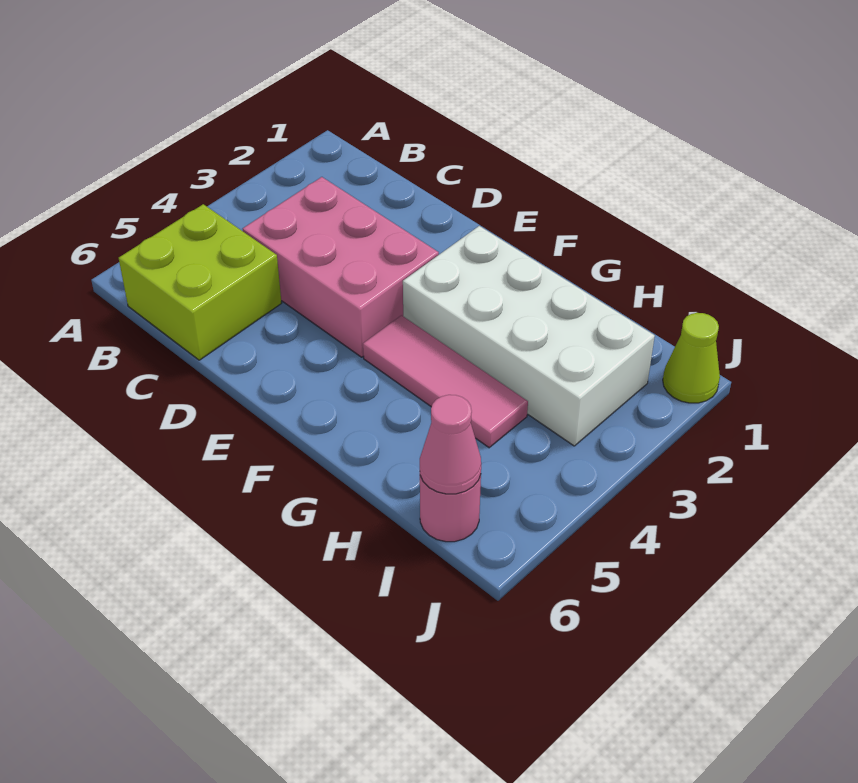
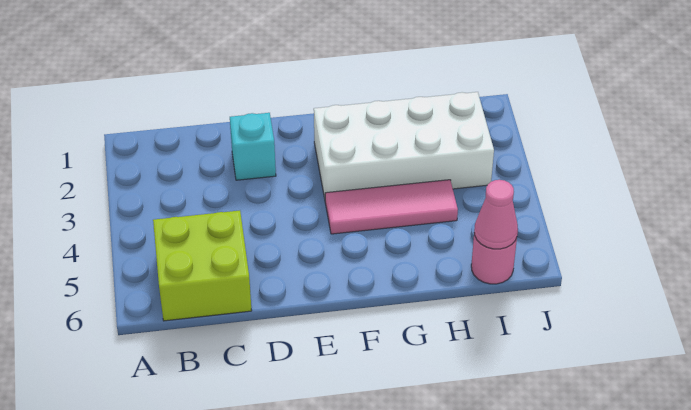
pink 2x3 brick [243,177,439,357] -> none
none -> cyan 1x1 brick [230,113,276,180]
lime 1x1 cone [663,313,720,403] -> none

